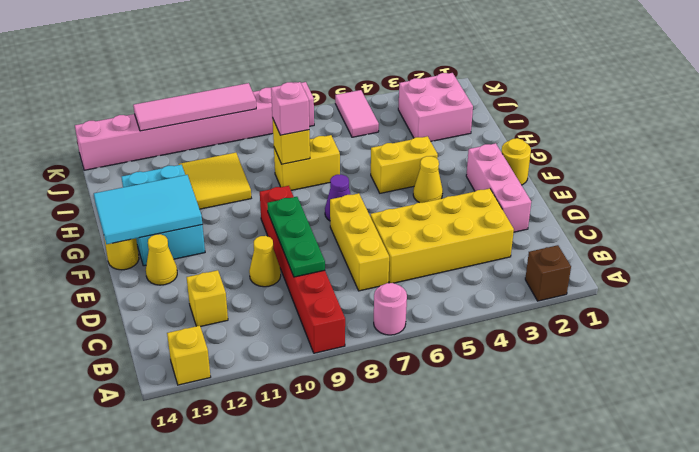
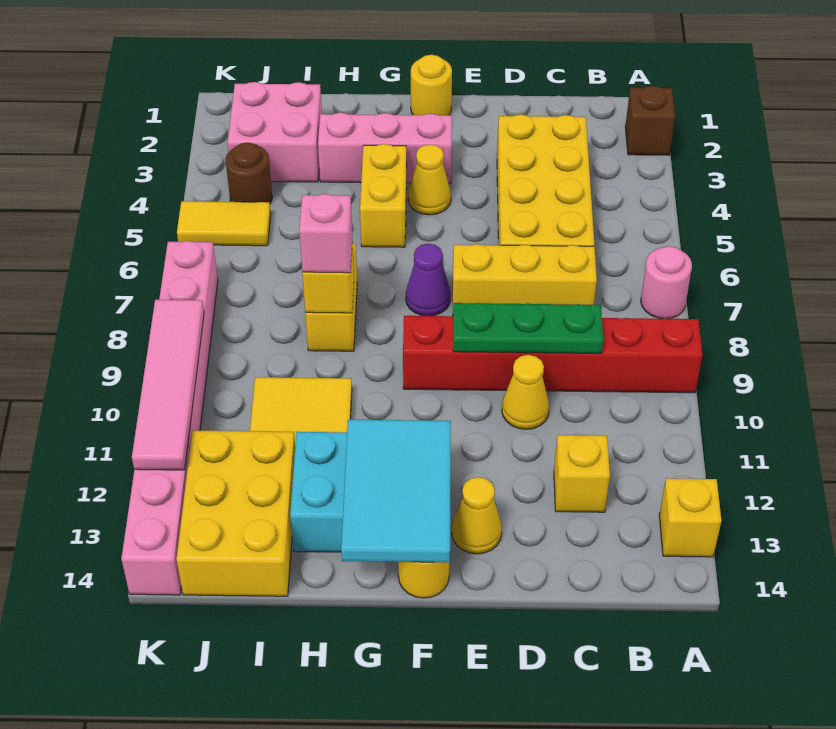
pink 1x3 brick [466,143,531,232] -> pink 1x3 brick moved to [318,113,452,183]
none -> yellow 2x3 brick [177,431,295,596]
none -> brown 1x1 round brick [226,143,272,203]
pink 1x2 tile [335,90,379,137] -> yellow 1x2 tile [177,201,271,246]

